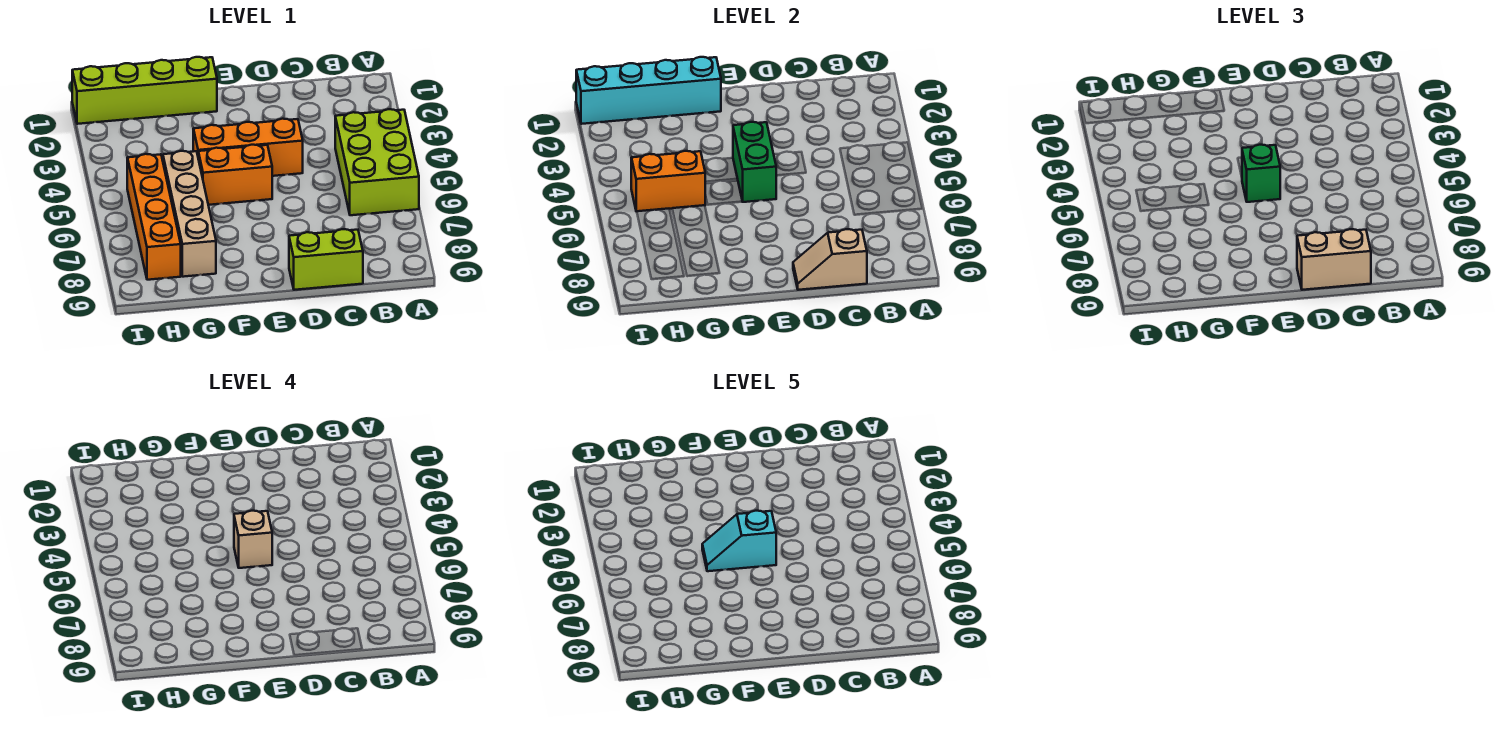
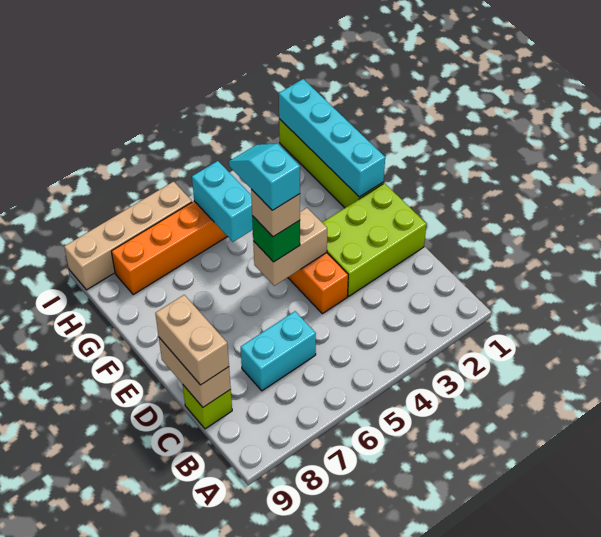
lime 2x3 brick [335,109,419,215] -> lime 2x3 brick moved to [322,183,427,296]
none -> cyan 1x2 brick [241,311,316,391]
lime 1x2 brick [289,229,363,290] -> lime 1x1 brick [183,385,232,429]
tan 1x2 slope [793,229,867,290] -> tan 1x2 brick [159,338,231,407]
green 1x2 brick [733,122,777,202] -> tan 1x2 brick [253,208,327,286]
orange 1x2 brick [198,145,272,205] -> none
tan 1x4 brick [163,151,216,277] -> tan 1x4 brick moved to [64,182,192,290]
orange 1x2 brick [631,151,705,212] -> cyan 1x2 brick [192,161,253,242]

